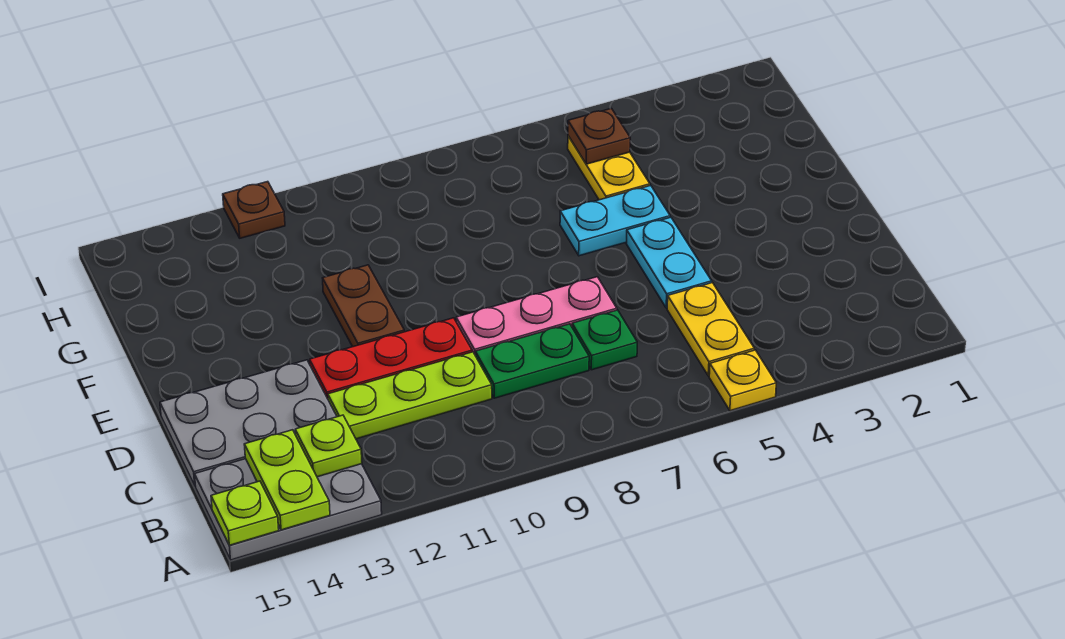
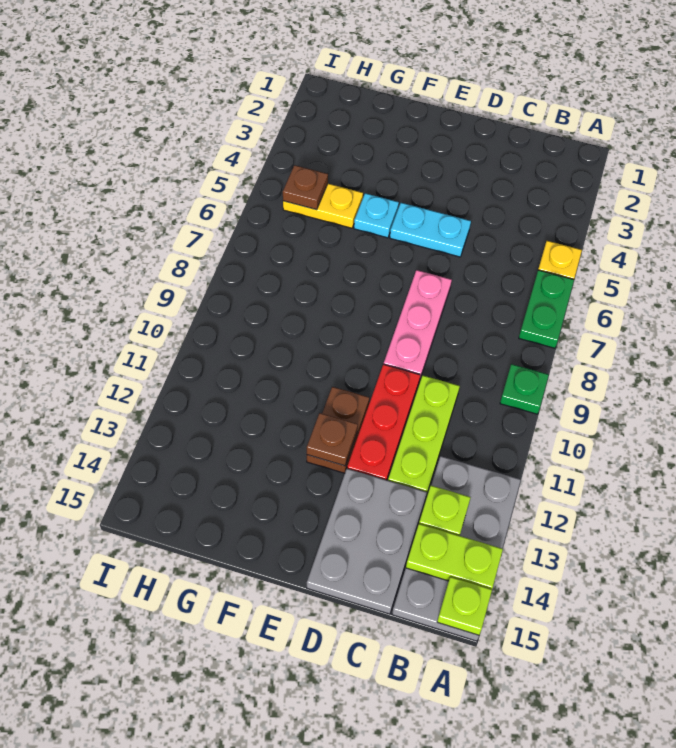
grey 2x3 plate [195,459,382,560] -> grey 2x4 plate [392,456,521,641]
yellow 1x2 plate [667,283,754,376] -> none
green 1x1 plate [572,310,637,370] -> green 1x1 plate moved to [500,364,549,414]
green 1x2 plate [475,324,589,398] -> green 1x2 plate moved to [519,270,574,348]
brown 1x2 plate [323,265,404,347] -> brown 1x2 plate turned to [307,387,369,473]
cyan 1x2 plate [560,185,670,256] -> cyan 1x1 plate [354,193,399,238]
brown 1x1 plate [223,182,285,238] -> brown 1x1 plate moved to [307,413,358,466]

